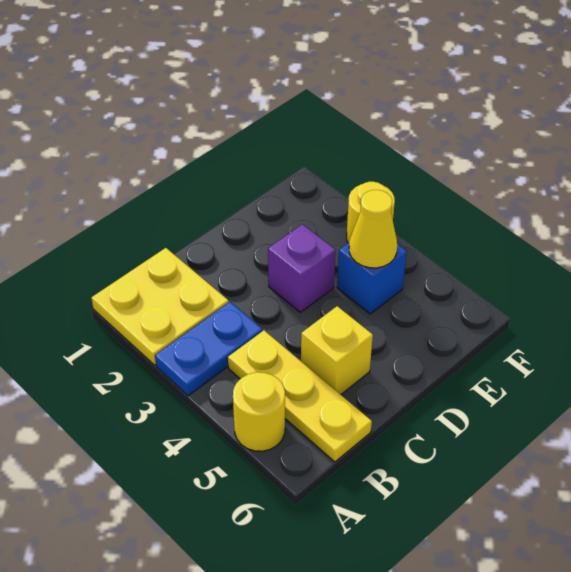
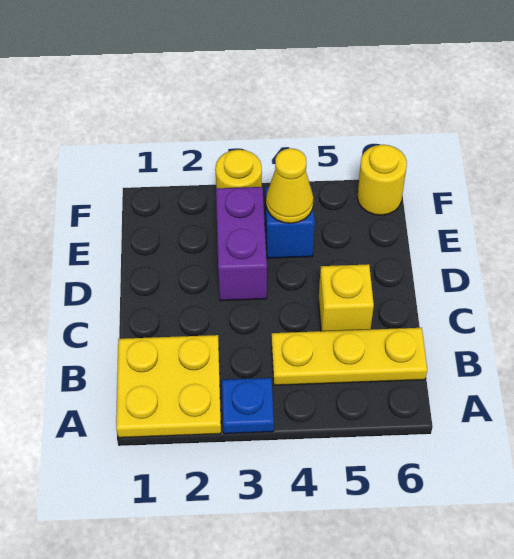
blue 1x2 plate [155,302,262,396] -> blue 1x1 plate [222,378,274,434]
yellow 1x1 round brick [233,372,285,451] -> yellow 1x1 round brick moved to [357,145,407,215]
purple 1x1 brick [268,224,335,312] -> purple 1x2 brick [216,187,267,301]

